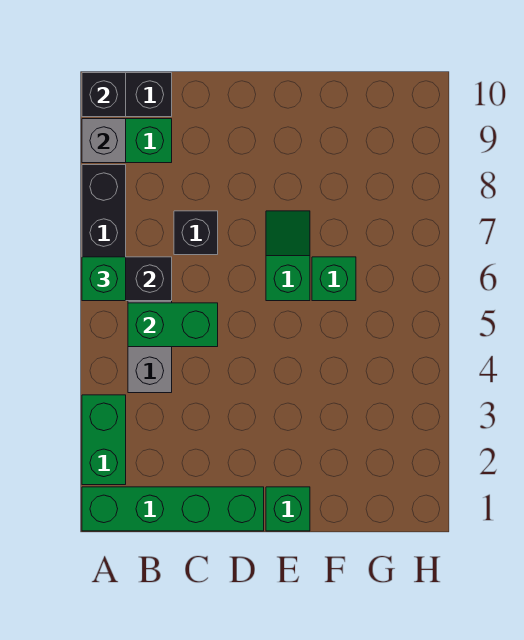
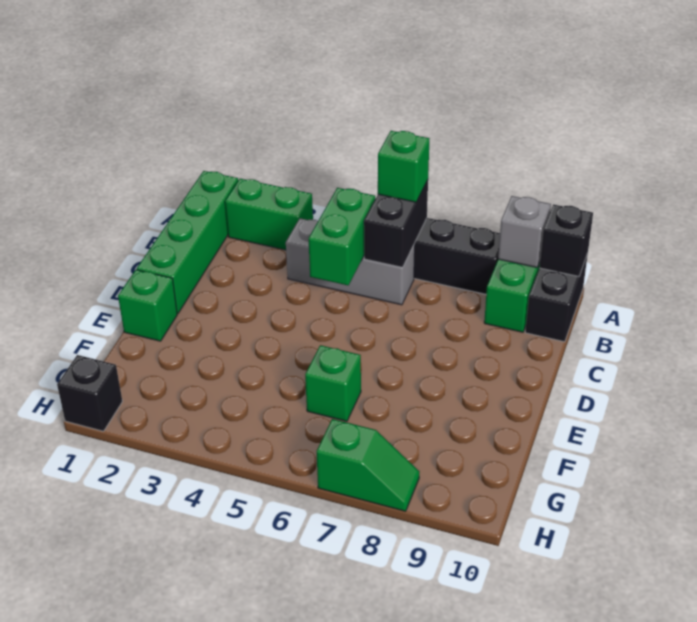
black 1x1 brick [174,211,218,255] -> black 1x1 brick moved to [57,355,122,431]
green 1x2 slope [266,211,310,301] -> green 1x2 slope moved to [317,419,420,511]

